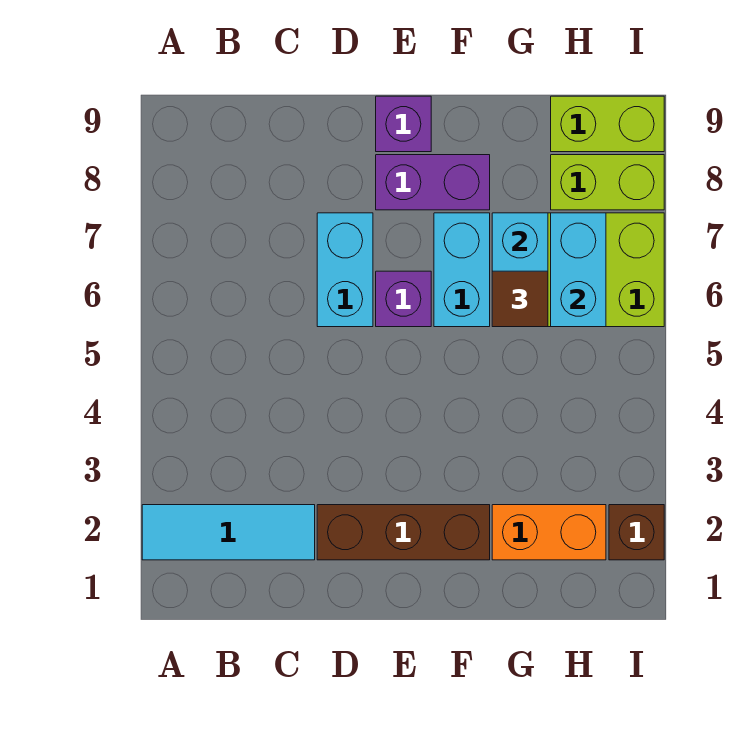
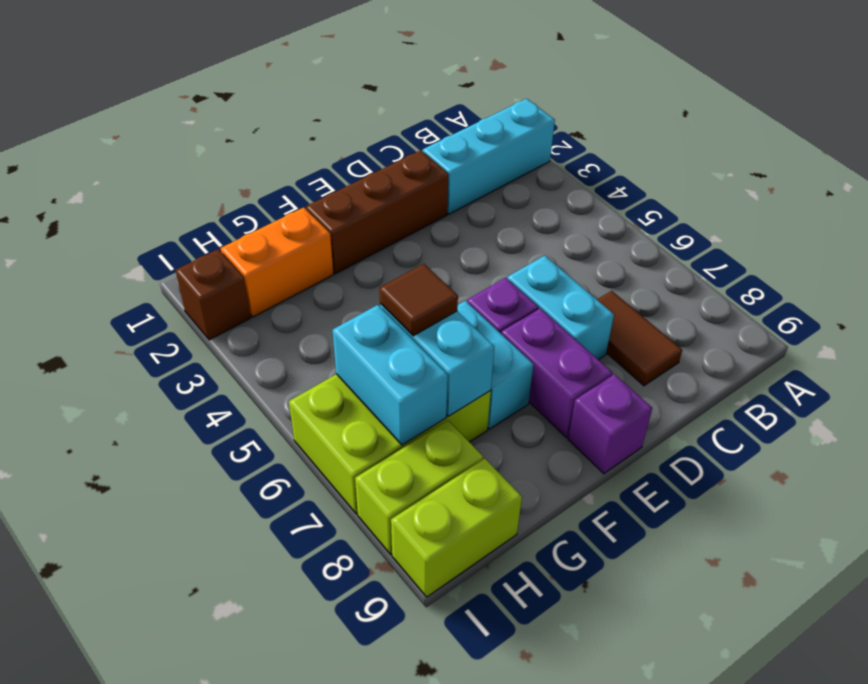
cyan 1x3 tile [142,505,315,560] -> cyan 1x3 brick [423,99,555,214]
none -> brown 1x2 tile [597,291,682,386]
purple 1x2 brick [376,155,490,210] -> purple 1x2 brick turned to [501,308,612,437]

